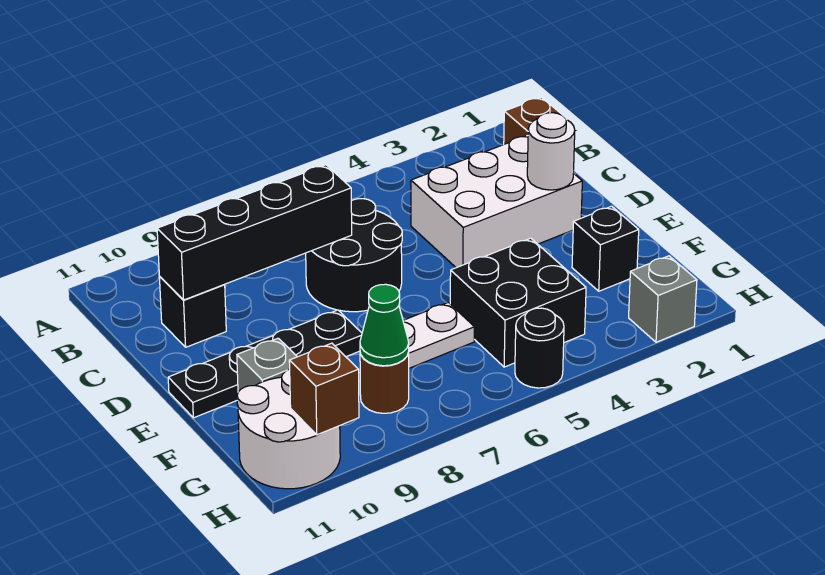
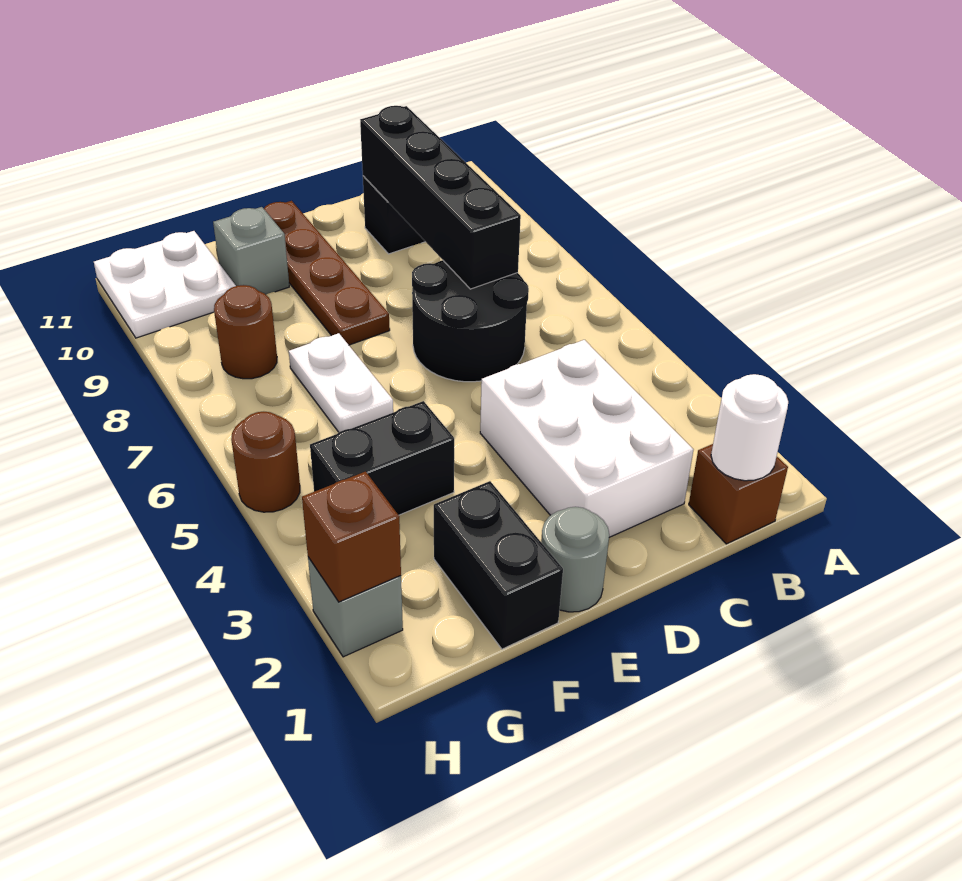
white 1x1 round brick [527,113,575,190] -> white 1x1 round brick moved to [711,374,788,481]
none -> grey 1x1 round brick [541,507,609,612]
black 1x4 plate [168,310,362,418] -> brown 1x4 plate [264,201,390,345]
black 1x1 brick [572,206,639,291] -> black 1x2 brick [434,481,563,649]
black 2x2 brick [450,238,586,367] -> black 1x2 brick [310,401,454,515]
green 1x1 cone [360,284,409,366] -> none
white 2x2 round brick [237,369,340,489] -> white 2x2 plate [94,231,236,338]
black 1x1 round brick [515,308,564,388] -> brown 1x1 round brick [231,412,300,512]
brown 1x1 brick [289,343,359,435] -> brown 1x1 brick moved to [302,472,401,602]

